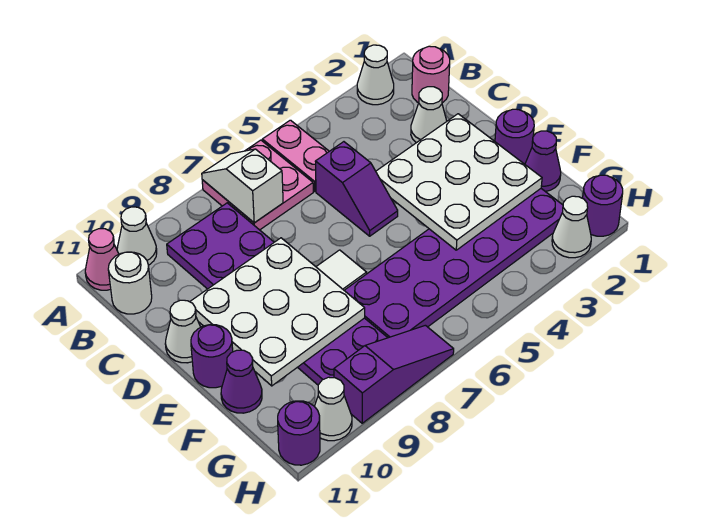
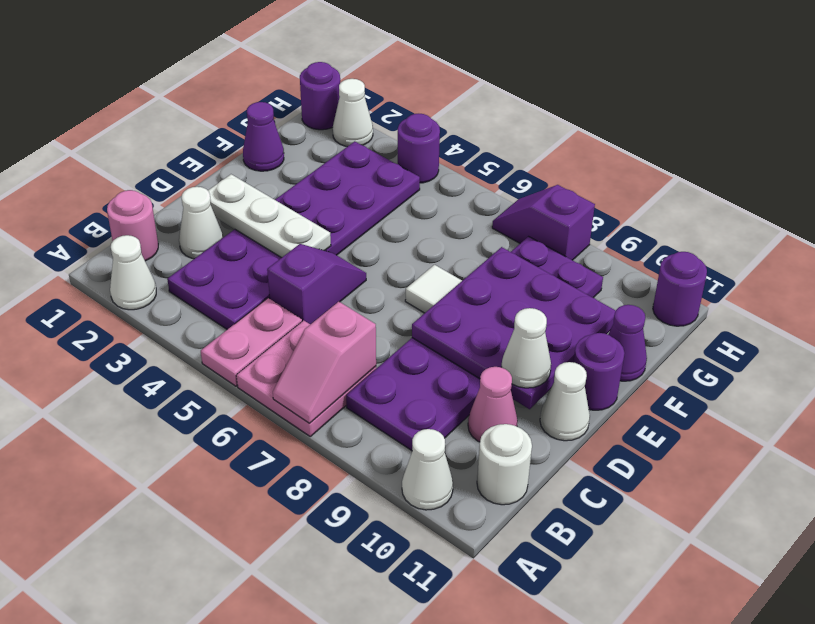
white 1x2 slope [202,149,283,223] -> pink 1x2 slope [273,302,376,423]
pink 1x1 cone [85,229,119,290] -> pink 1x1 cone moved to [468,367,518,442]
white 3x3 plate [376,114,542,250] -> white 1x3 plate [208,174,331,258]
white 3x3 plate [190,238,365,386] -> purple 3x3 plate [412,247,616,409]
purple 1x1 round brick [495,109,534,164] -> purple 1x1 round brick moved to [398,114,440,183]
purple 2x6 plate [344,189,563,338] -> purple 2x6 plate turned to [167,141,420,329]
purple 1x3 slope [334,325,454,423] -> purple 1x2 slope [492,185,595,260]
white 1x1 cone [314,377,352,441] -> white 1x1 cone moved to [501,308,551,388]

